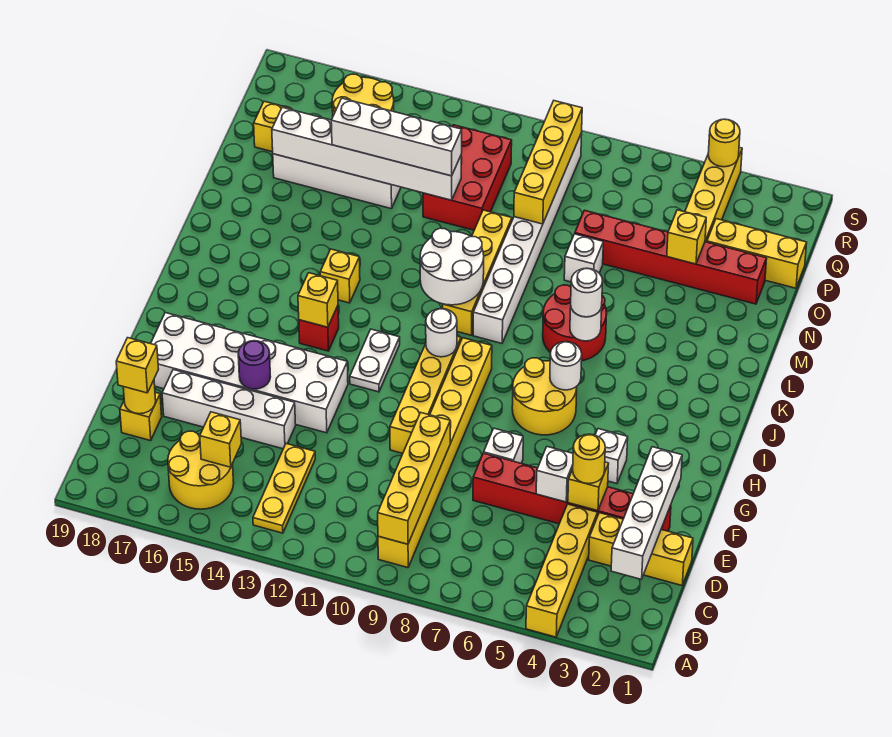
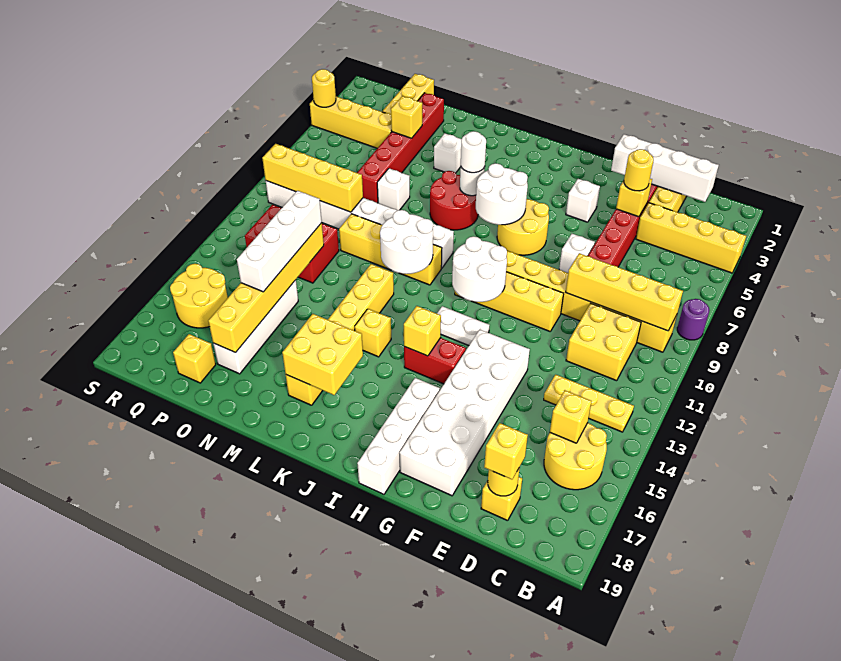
none -> yellow 2x2 brick [566,303,641,381]
white 1x1 brick [536,447,573,502] -> white 1x1 brick moved to [434,133,462,173]
white 1x4 brick [162,370,296,449] -> white 1x4 brick moved to [357,378,440,494]
purple 1x1 round brick [238,341,271,389] -> purple 1x1 round brick moved to [677,299,709,340]
white 1x1 round brick [550,342,582,390] -> white 2x2 round brick [476,163,528,225]
white 1x1 round brick [426,309,457,357] -> white 2x2 round brick [452,237,507,302]
red 1x1 brick [299,306,339,351] -> red 1x2 brick [404,338,466,384]
none -> yellow 2x2 brick [282,314,363,395]
none -> yellow 1x6 brick [286,264,394,405]
white 1x6 brick [272,107,461,200] -> yellow 1x6 brick [208,223,324,353]

